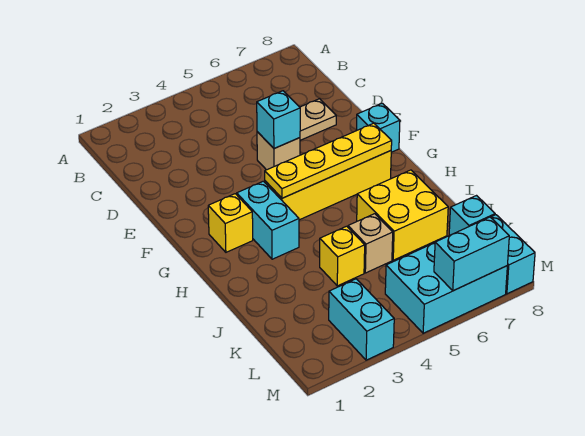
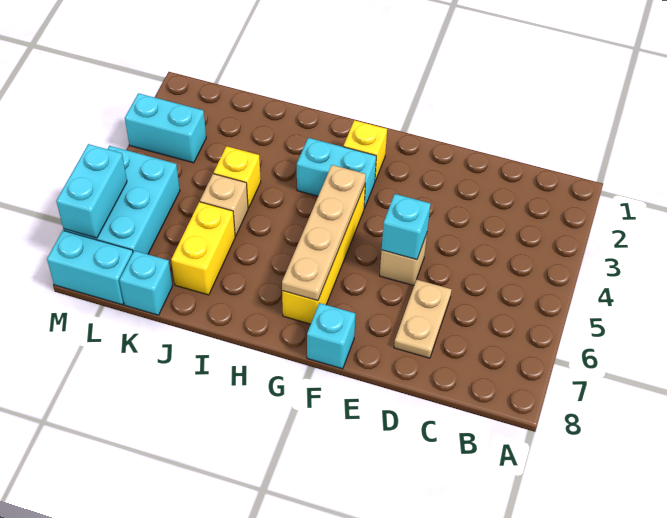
yellow 1x4 plate [265,123,392,198] -> tan 1x4 plate [282,165,366,301]
yellow 2x2 brick [357,170,448,260] -> yellow 1x2 brick [171,202,235,295]

